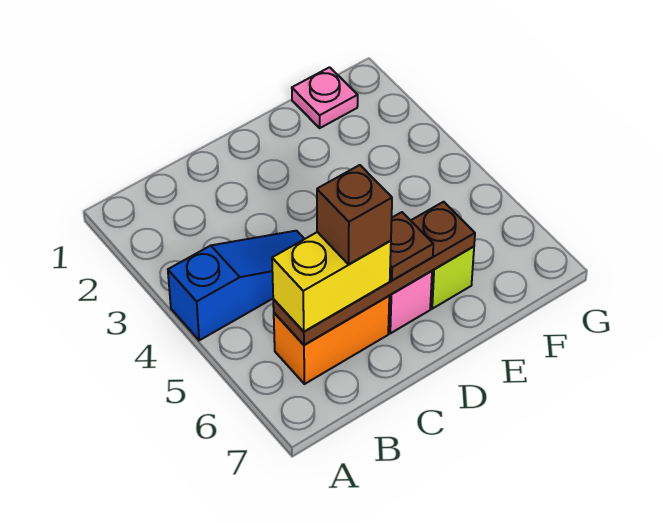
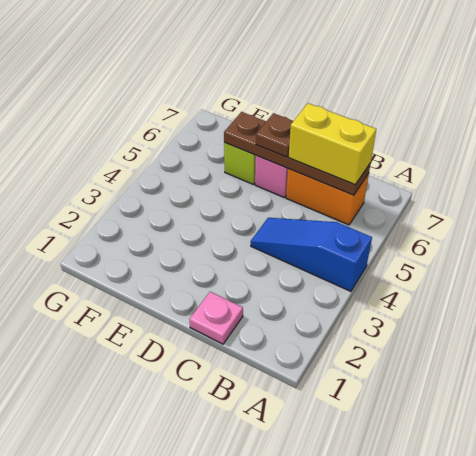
brown 1x1 brick [317,165,392,264] -> none
pink 1x1 plate [292,67,358,128] -> pink 1x1 plate moved to [189,292,243,344]

